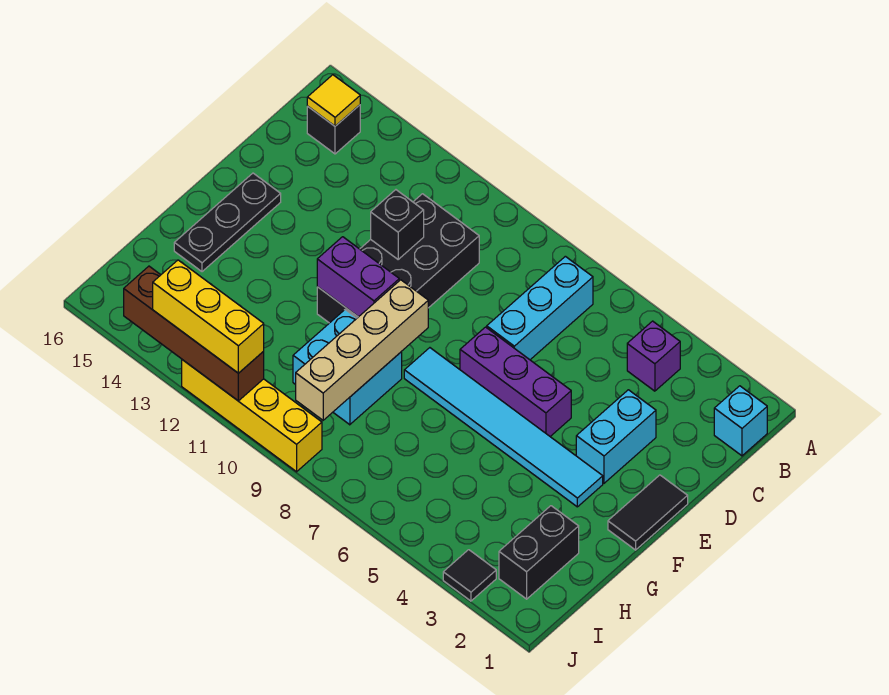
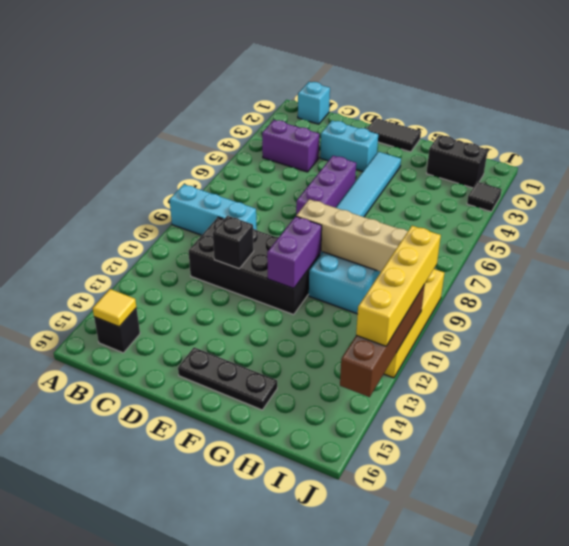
purple 1x1 brick [627,321,680,391] -> purple 1x2 brick [262,120,319,172]
cyan 1x3 brick [487,256,593,360] -> cyan 1x3 brick moved to [170,184,257,235]
yellow 1x3 brick [153,260,264,373] -> yellow 1x4 brick [356,226,441,346]

